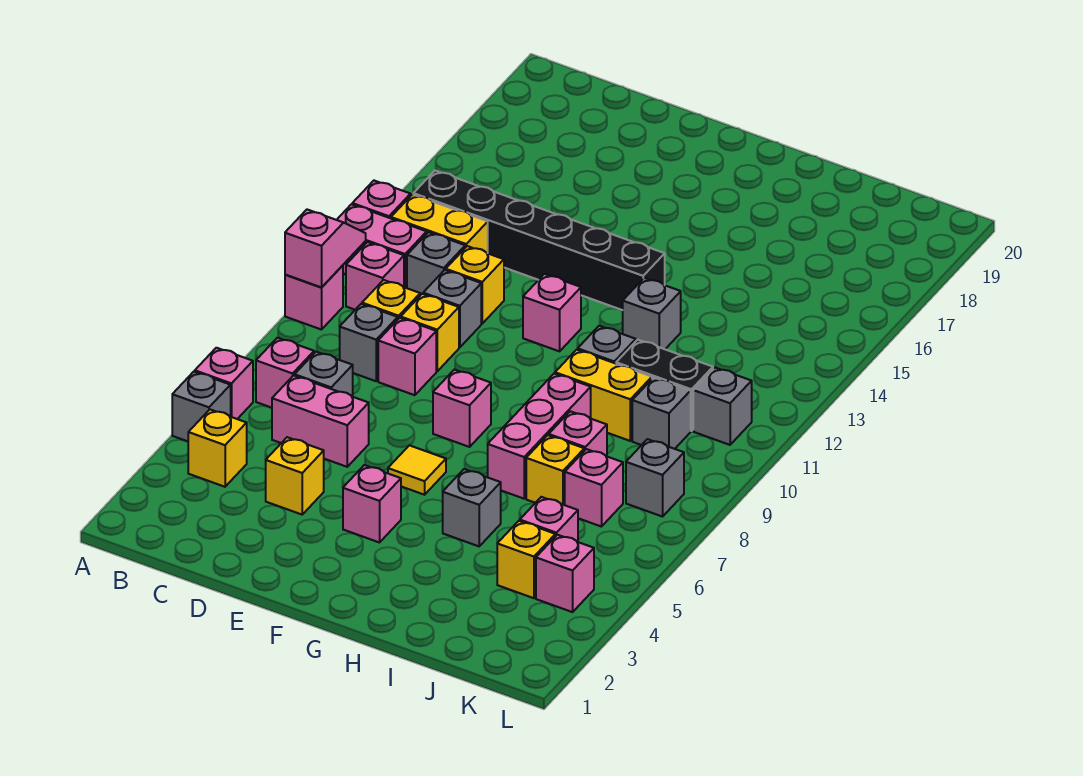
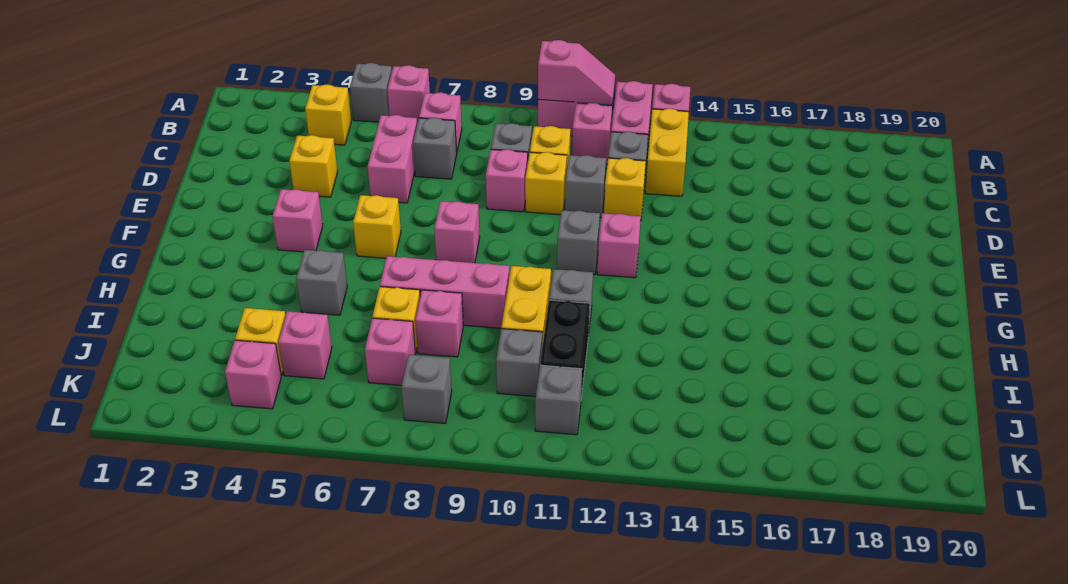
black 1x6 brick [413,171,665,310] -> none
yellow 1x1 tile [388,445,446,495] -> yellow 1x1 brick [353,195,401,258]
grey 1x1 brick [623,278,681,349] -> grey 1x1 brick moved to [557,210,600,275]

